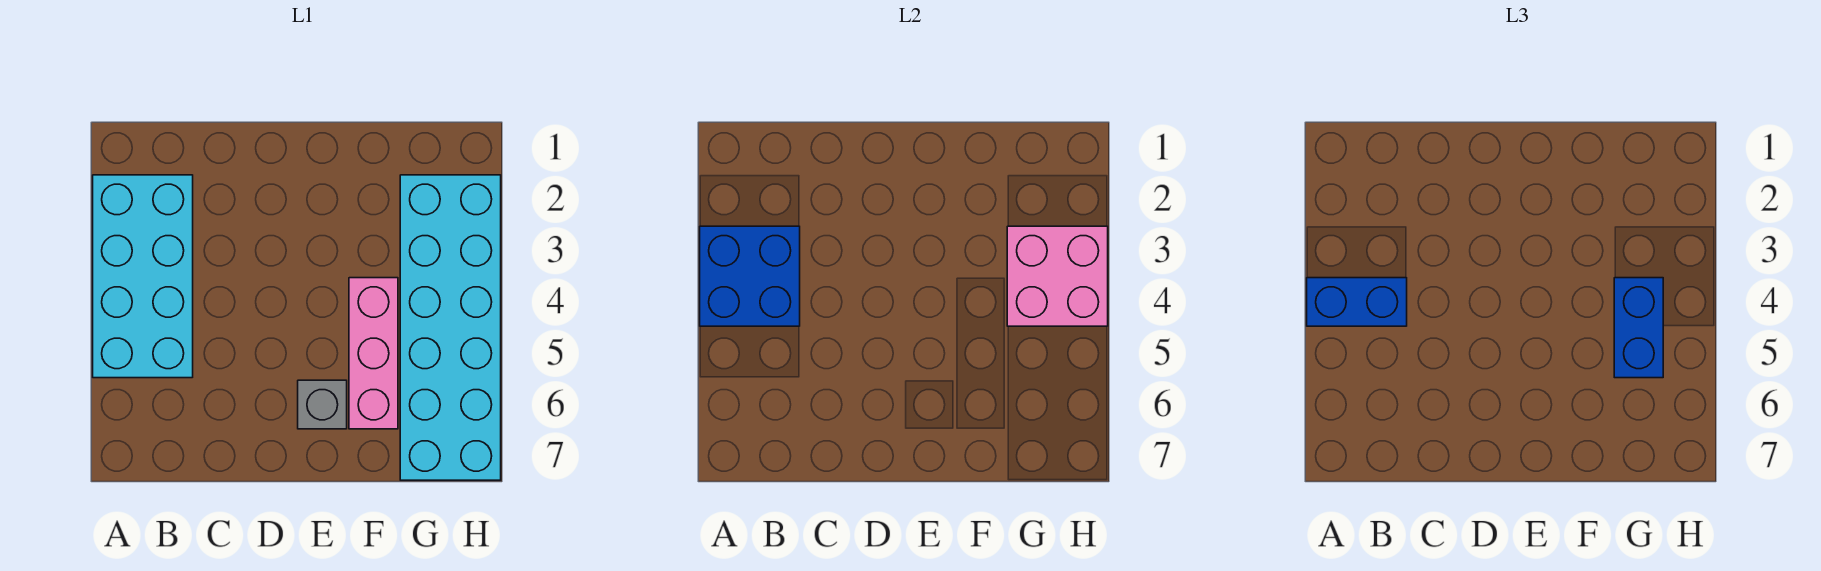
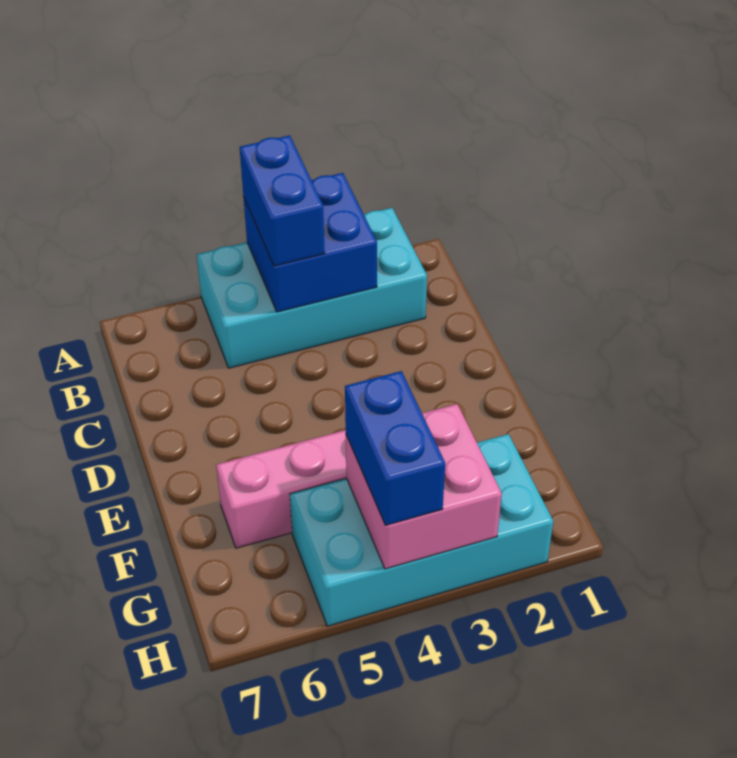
grey 1x1 brick [298,380,347,429] -> none
cyan 2x6 brick [400,175,501,480] -> cyan 2x4 brick [290,434,553,626]
blue 1x2 brick [1614,278,1663,378] -> blue 1x2 brick turned to [345,371,445,525]

